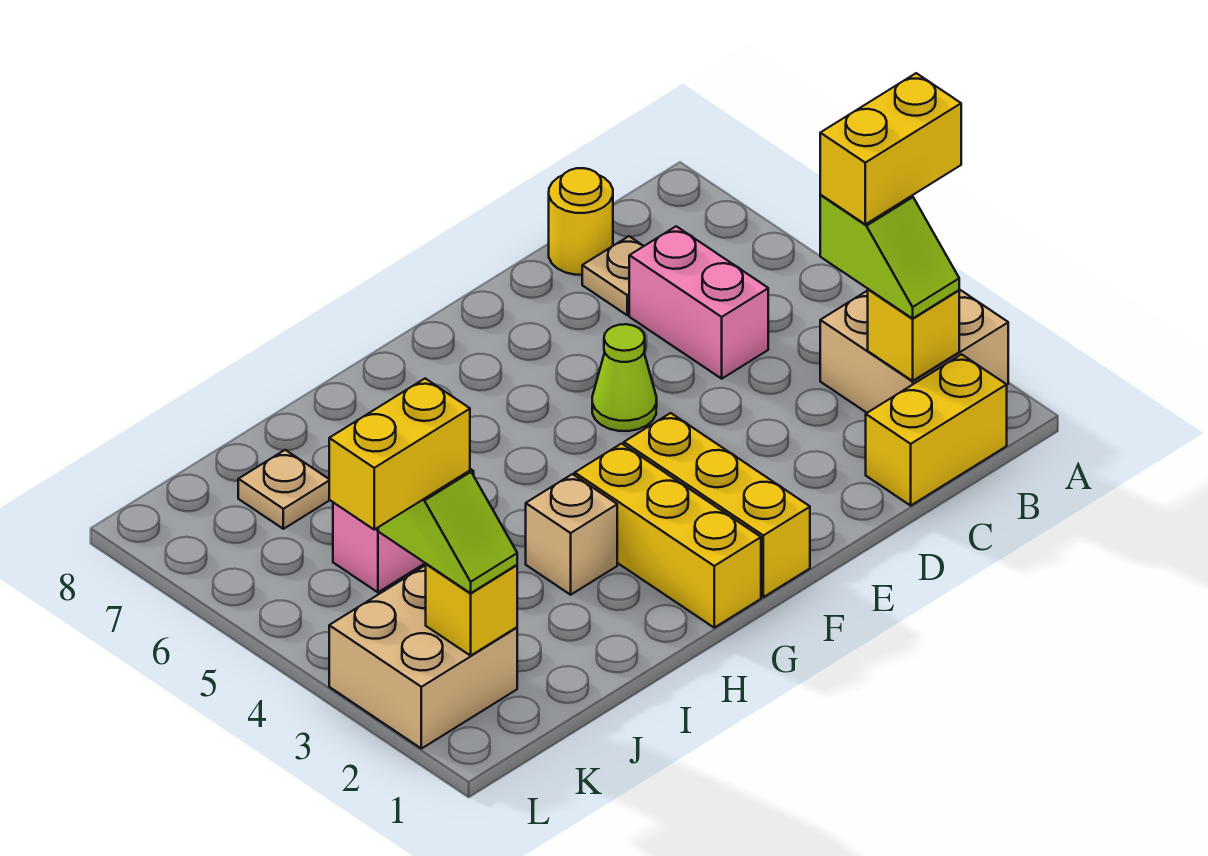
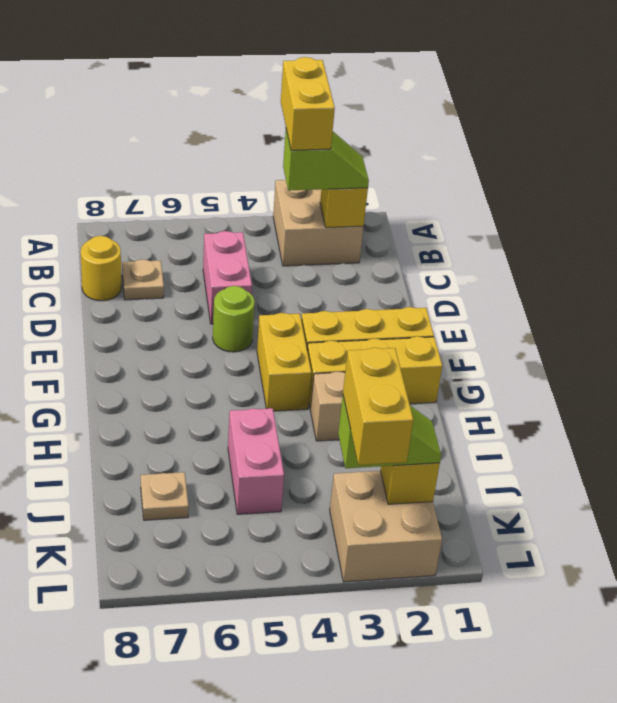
yellow 1x2 brick [866,354,1007,505] -> yellow 1x2 brick moved to [257,313,311,411]
pink 1x2 brick [629,226,768,379] -> pink 1x2 brick turned to [203,231,252,324]
lime 1x1 cone [592,324,657,431] -> lime 1x1 round brick [213,286,255,352]

